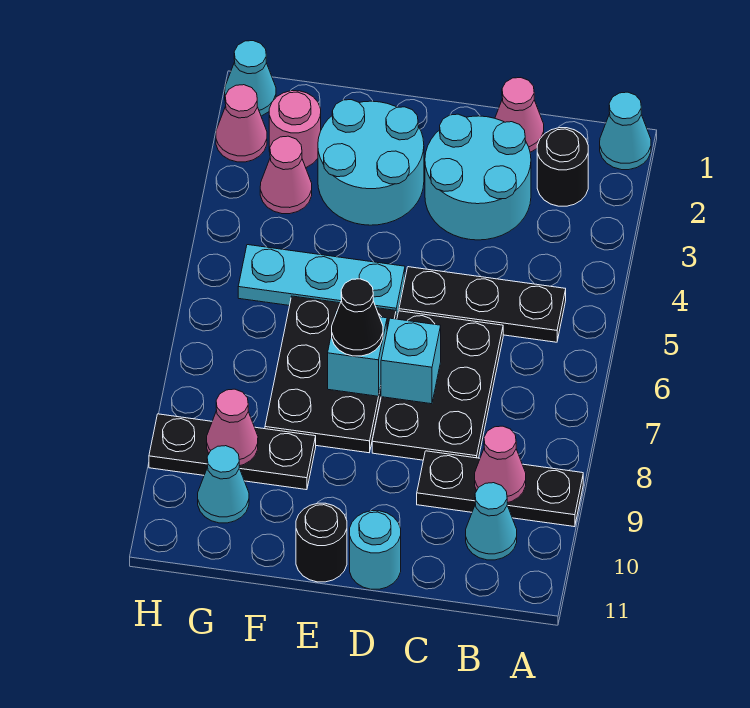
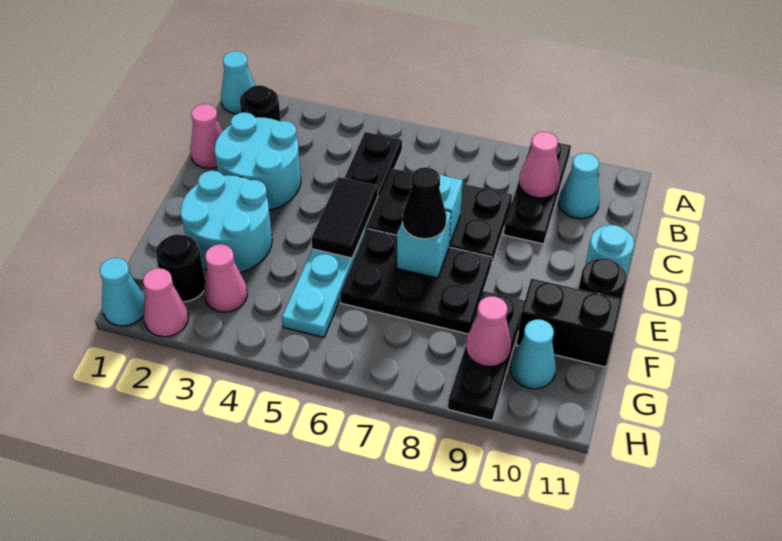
none -> black 1x2 tile [311,177,378,258]
none -> black 1x2 brick [517,278,622,367]
pink 1x1 round brick [269,91,321,167] -> black 1x1 round brick [155,234,205,302]

